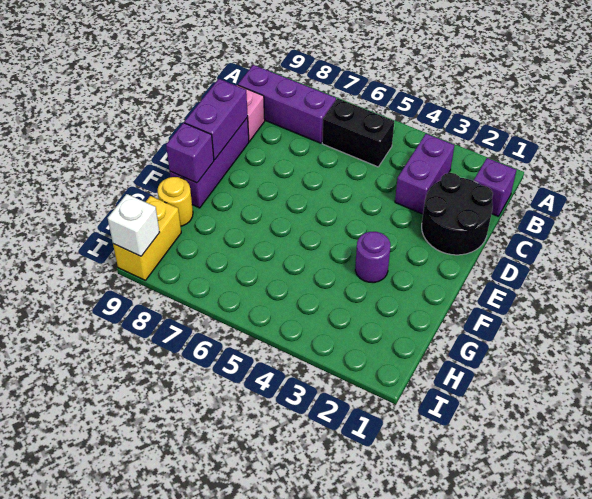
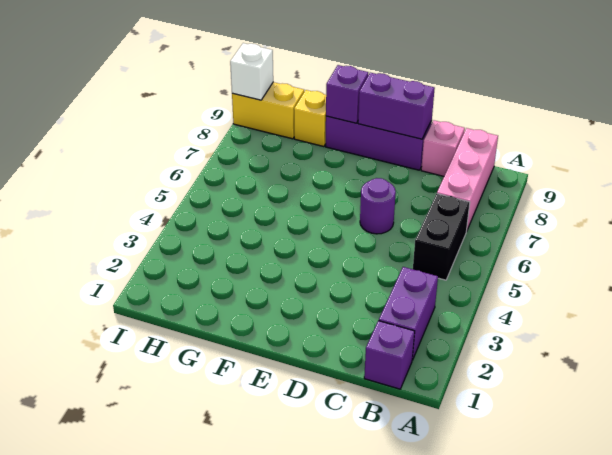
purple 1x2 brick [395,134,454,214] -> purple 1x2 brick turned to [379,267,438,360]
purple 1x3 brick [238,65,336,143] -> pink 1x3 brick [437,128,498,232]
black 2x2 round brick [422,173,493,255] -> none
purple 1x1 round brick [355,232,390,283] -> purple 1x1 round brick moved to [360,178,396,234]
yellow 1x1 round brick [158,177,193,226] -> yellow 1x1 brick [294,90,326,147]

